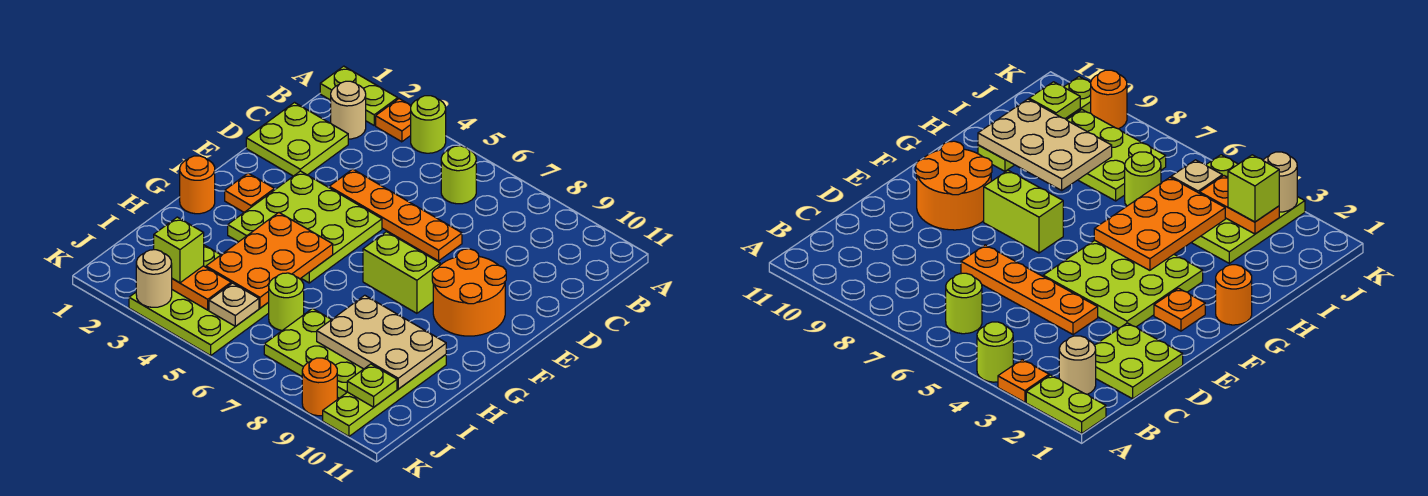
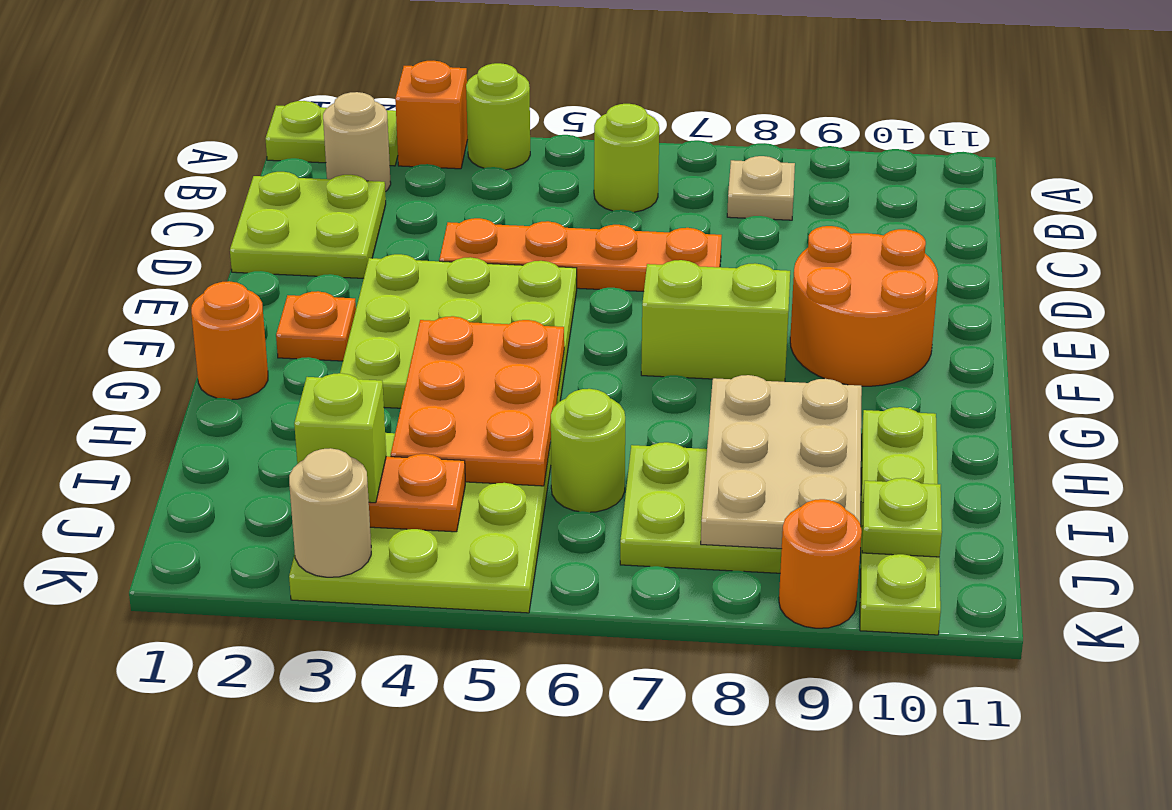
orange 1x1 plate [376,99,411,142] -> orange 1x1 brick [395,61,468,169]
tan 2x3 plate [317,295,446,389] -> tan 2x3 plate turned to [701,375,862,549]
tan 1x1 plate [209,283,259,326] -> tan 1x1 plate moved to [727,156,795,220]

